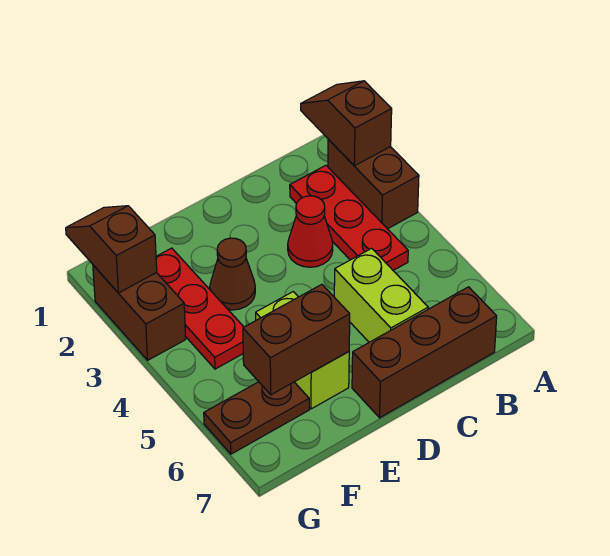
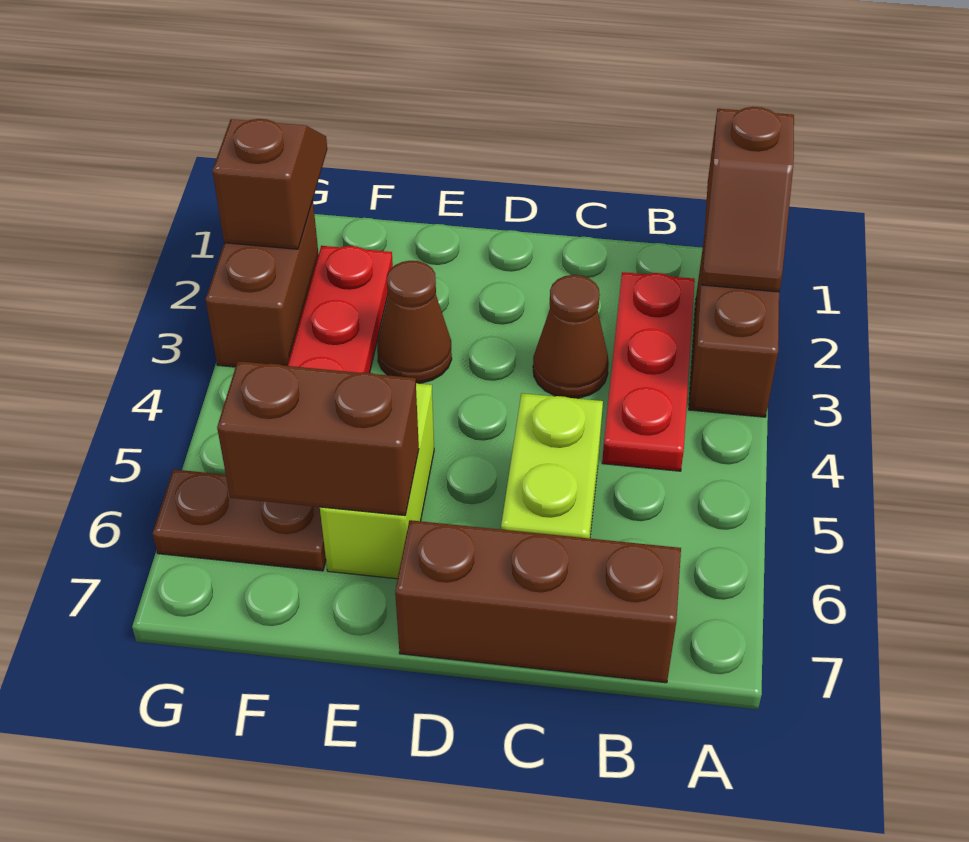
brown 1x2 slope [301,81,392,166] -> brown 1x2 slope turned to [702,107,794,292]
red 1x1 cone [288,196,333,267] -> brown 1x1 cone [533,275,609,398]

